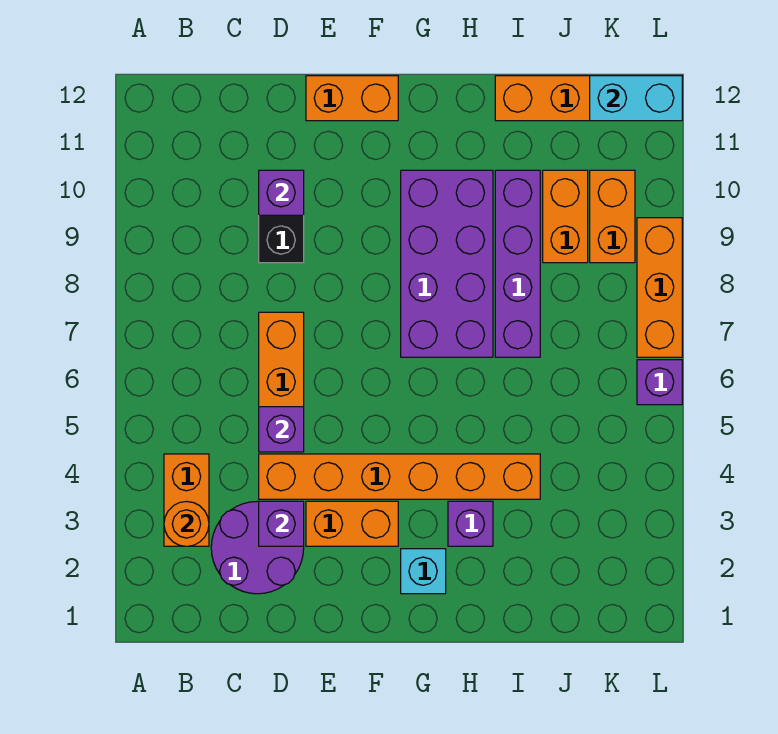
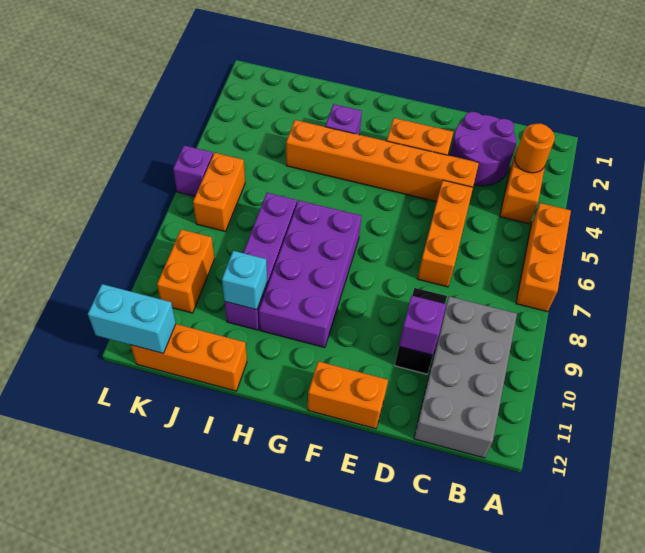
none -> grey 2x4 brick [414,296,517,458]
purple 1x1 brick [259,501,304,546] -> none
purple 1x1 brick [259,407,304,452] -> none
cyan 1x1 brick [401,549,446,594] -> cyan 1x1 brick moved to [222,251,267,310]
orange 1x2 brick [543,170,588,263] -> orange 1x2 brick moved to [193,153,245,232]
orange 1x3 brick [637,218,682,357] -> orange 1x3 brick moved to [516,203,571,312]

